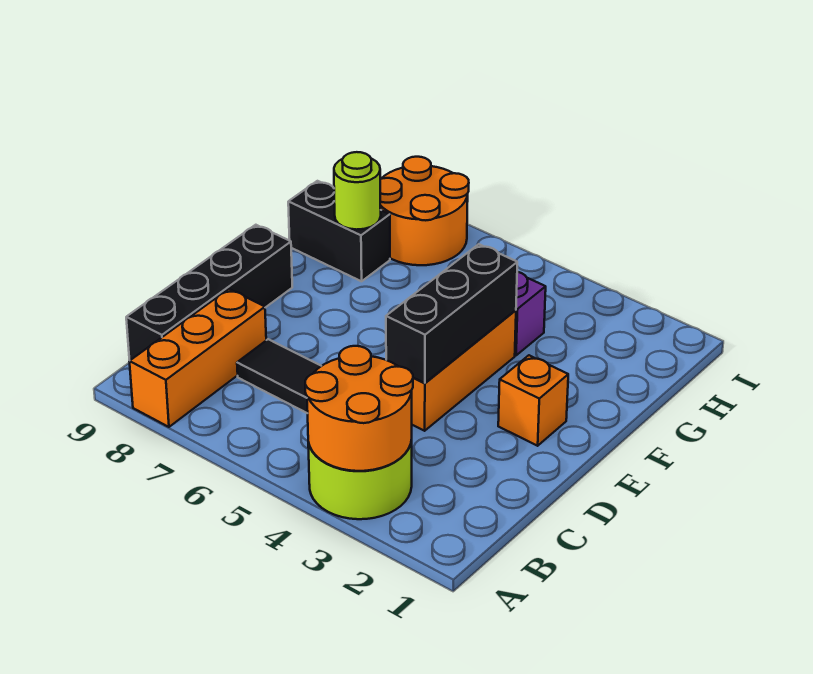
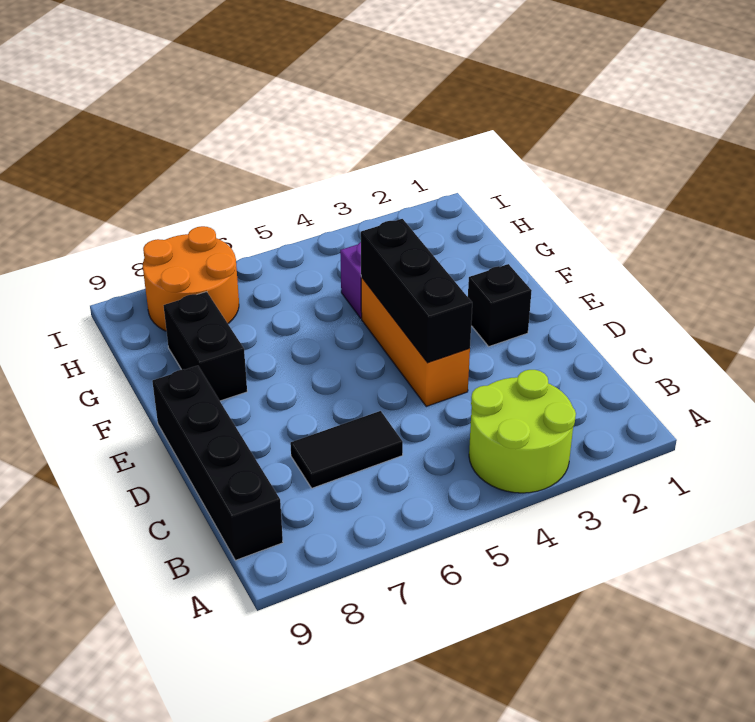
orange 2x2 round brick [305,346,413,471] -> none
orange 1x3 brick [129,289,266,427] -> none
orange 1x1 brick [498,355,568,446] -> black 1x1 brick [468,264,532,346]
black 1x2 brick [288,181,390,281] -> black 1x2 brick turned to [164,292,247,401]
lime 1x1 round brick [334,152,381,230] -> none

